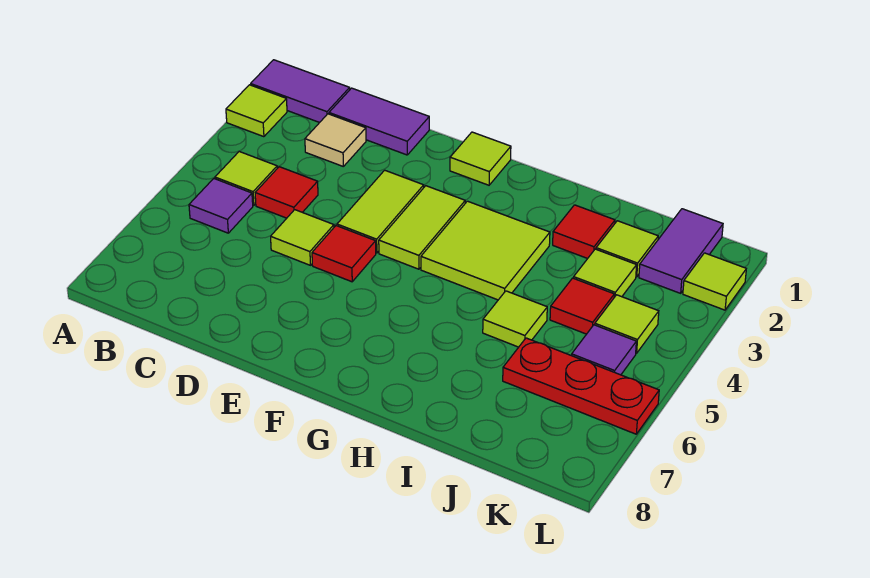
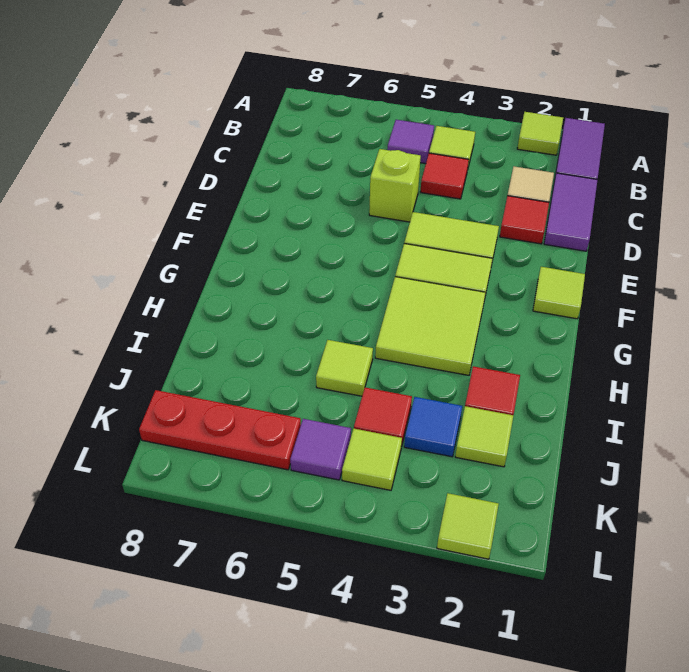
lime 1x1 tile [271,210,334,265] -> lime 1x1 brick [369,149,421,222]
red 1x1 tile [312,226,376,282] -> red 1x1 tile moved to [500,196,549,244]
lime 1x1 tile [574,249,637,297] -> blue 1x1 tile [404,397,462,457]
red 1x3 plate [503,338,659,434] -> red 1x3 plate turned to [139,390,301,470]
purple 1x2 tile [639,209,723,293] -> none

